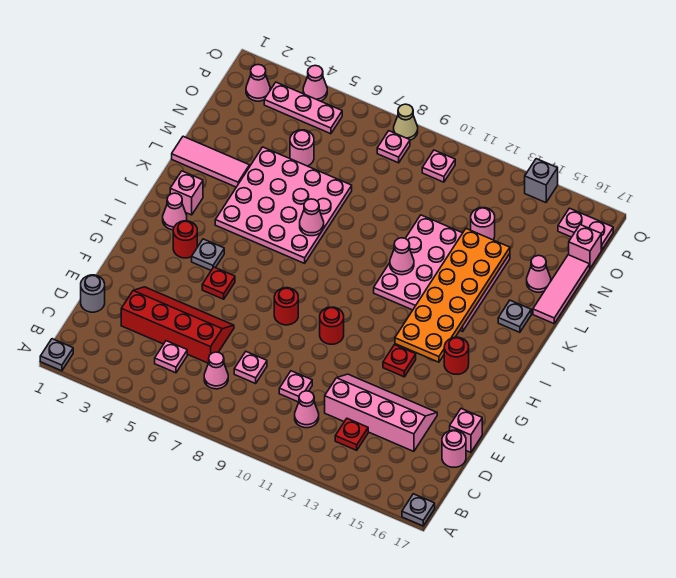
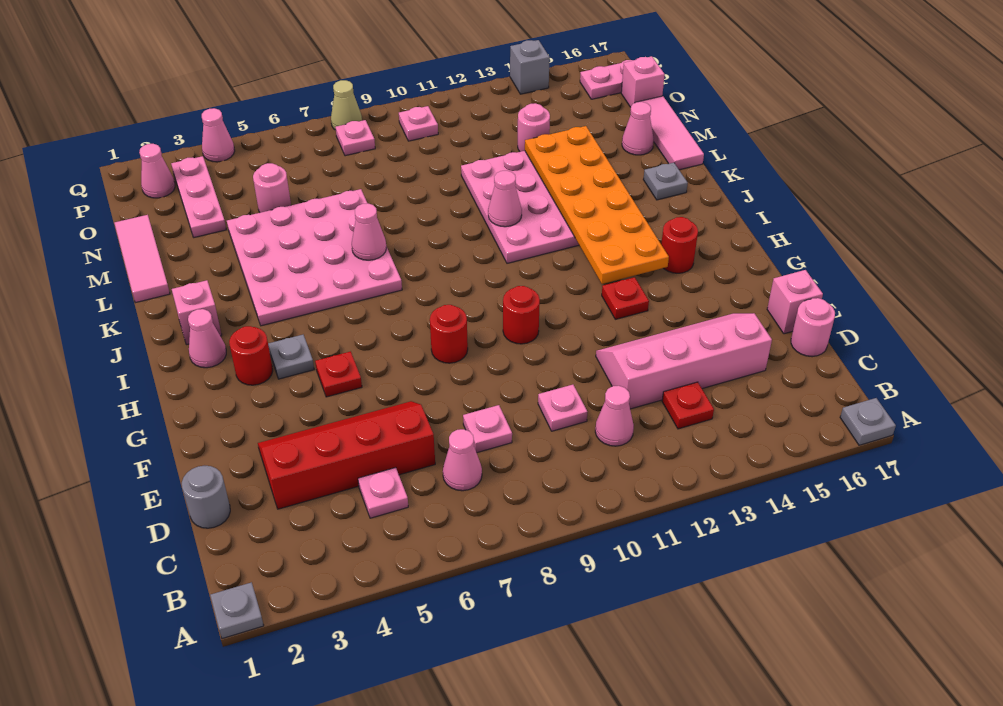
pink 1x3 tile [172,136,250,187] -> pink 1x3 tile turned to [114,215,170,303]
pink 1x3 plate [264,82,342,134] -> pink 1x3 plate turned to [171,156,226,237]

